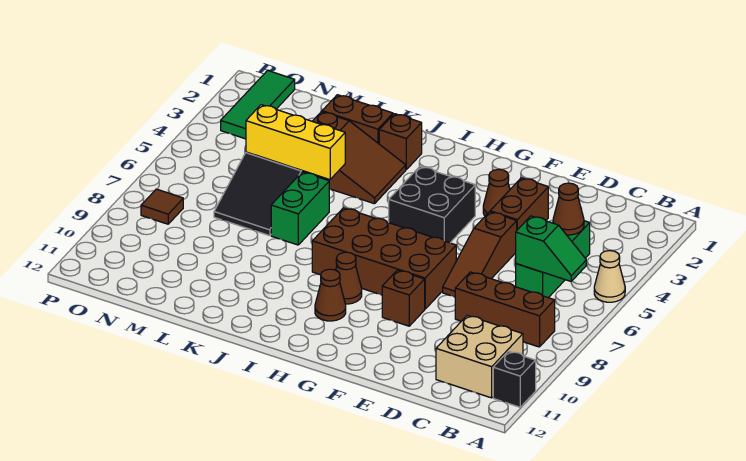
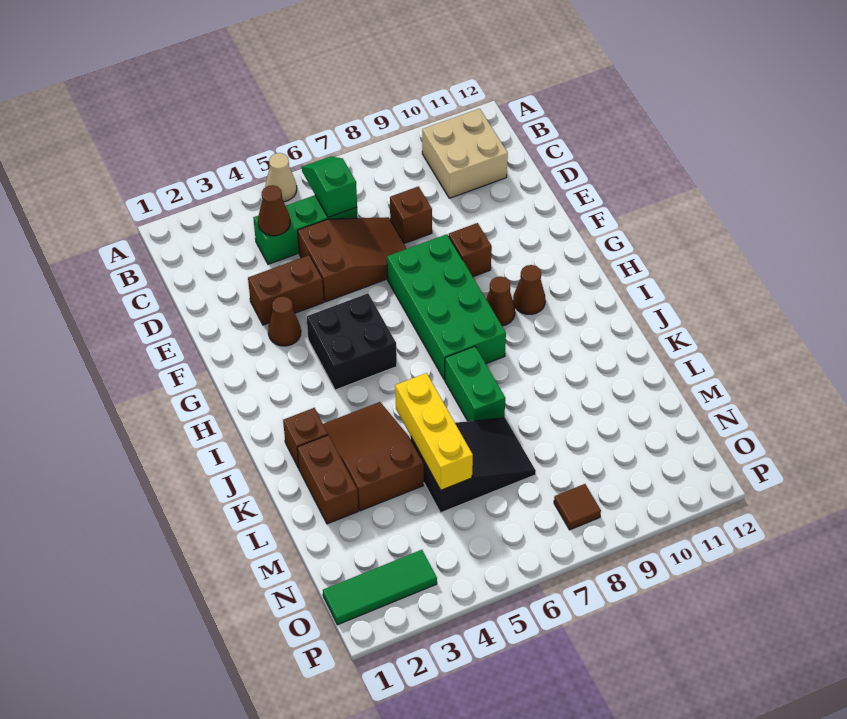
black 1x1 brick [493,351,536,407] -> none
brown 1x3 brick [455,272,555,347] -> brown 1x1 brick [390,186,432,244]
brown 1x3 slope [443,212,517,297] -> brown 2x3 slope [298,217,407,302]
brown 2x4 brick [312,208,456,309] -> green 2x4 brick [387,234,506,380]
green 1x2 brick [271,172,329,245] -> green 1x2 brick turned to [445,346,505,421]

